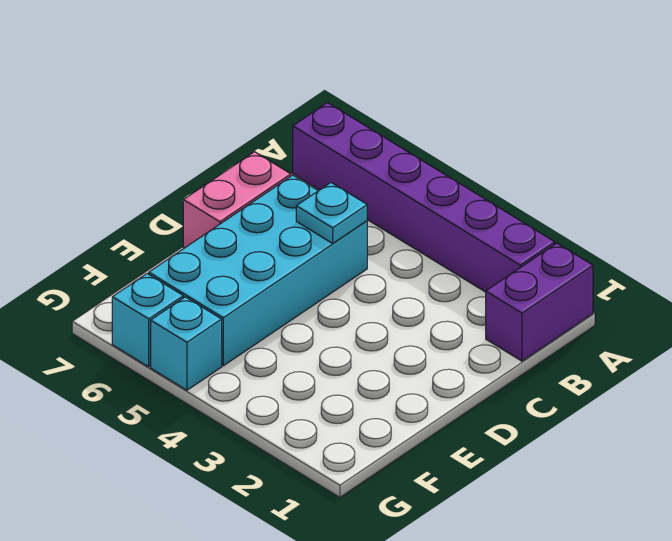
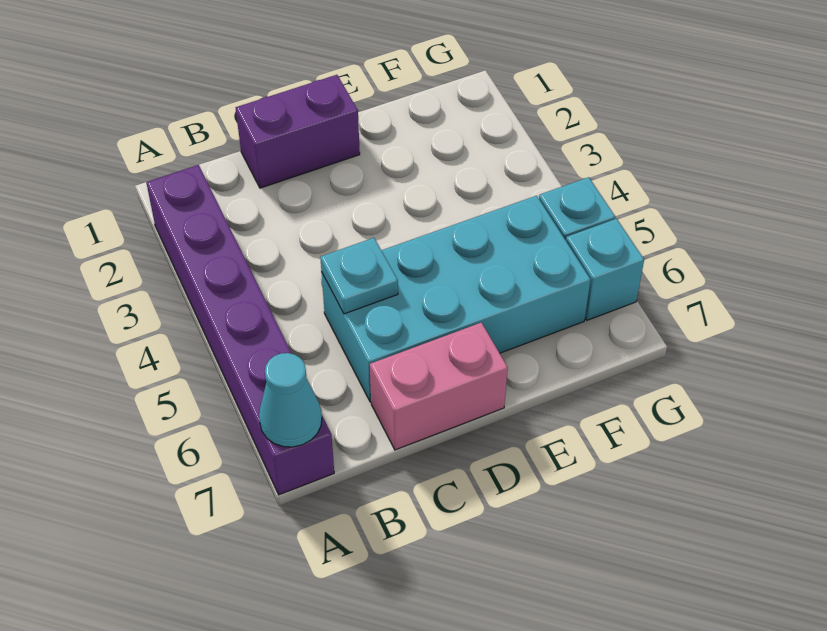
purple 1x2 brick [486,243,593,361] -> purple 1x2 brick moved to [236,75,360,188]
none -> cyan 1x1 cone [259,353,322,447]

